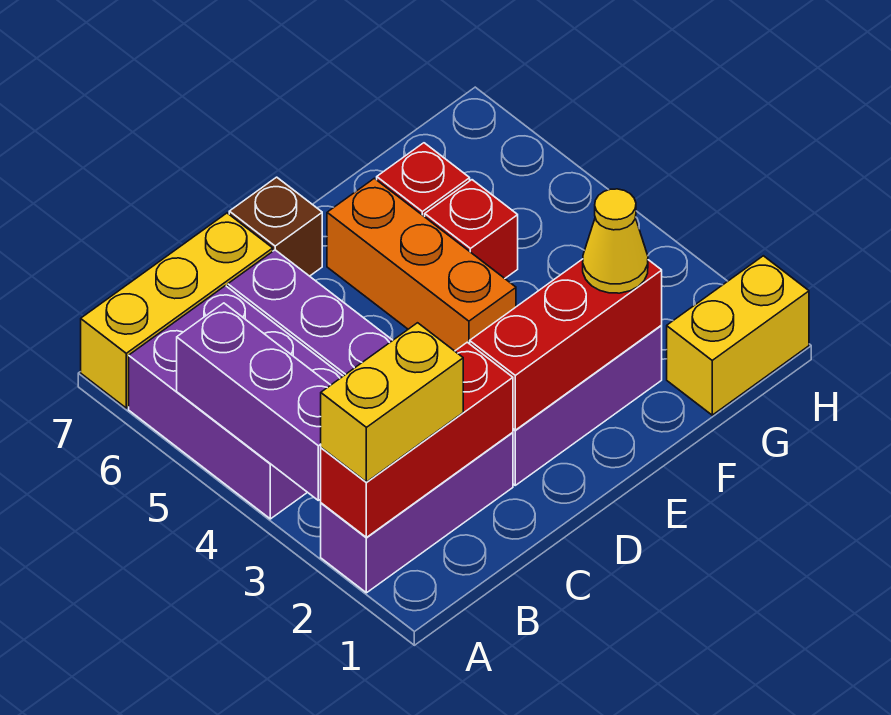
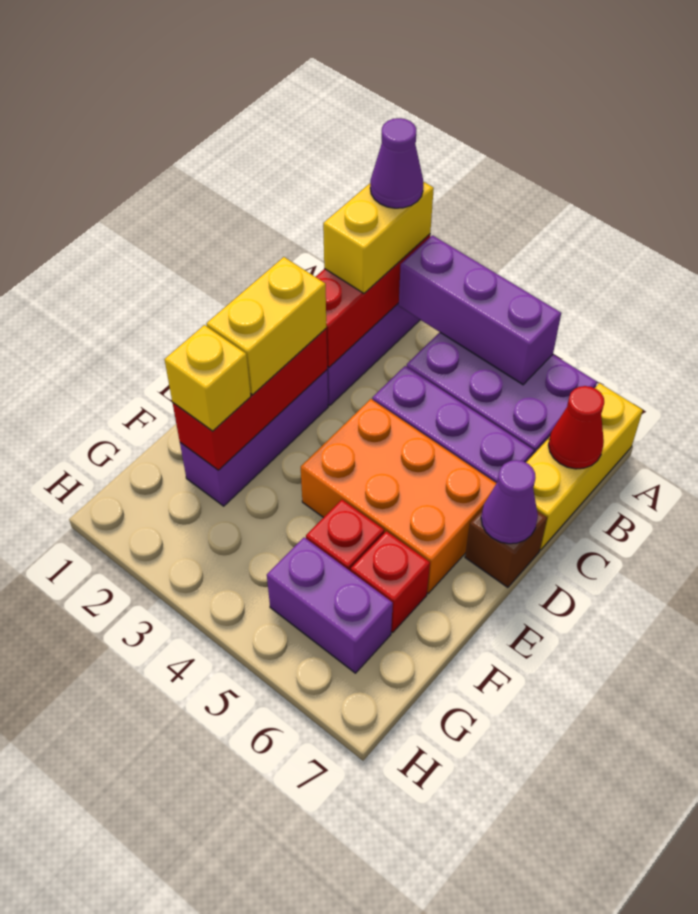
none -> purple 1x1 cone [370,118,424,208]
none -> red 1x1 cone [549,386,604,469]
none -> purple 1x1 cone [481,460,538,544]
orange 1x3 brick [327,178,516,351] -> orange 2x3 brick [301,399,497,593]
yellow 1x1 cone [583,189,648,293] -> yellow 1x1 brick [165,325,251,431]
yellow 1x2 brick [667,256,809,415] -> yellow 1x2 brick moved to [207,257,326,395]
none -> purple 1x2 brick [267,537,393,673]

